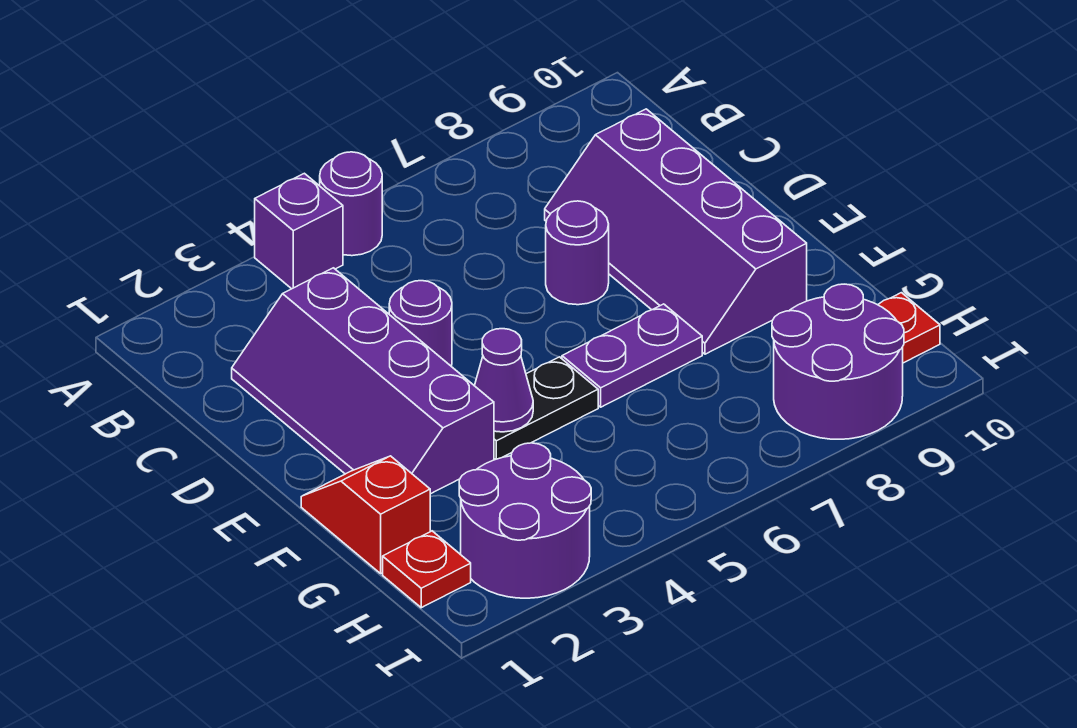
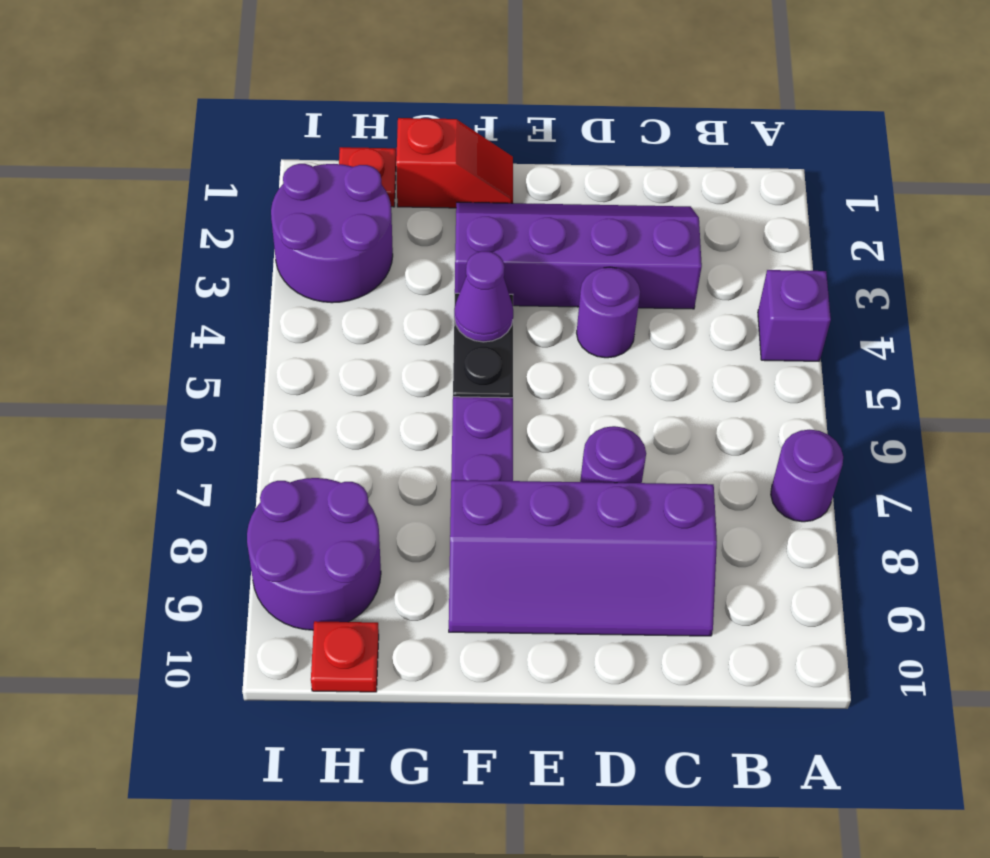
purple 1x1 round brick [320,152,382,256] -> purple 1x1 round brick moved to [771,430,843,522]
purple 2x4 slope [545,109,807,354] -> purple 2x4 slope turned to [449,480,717,636]

